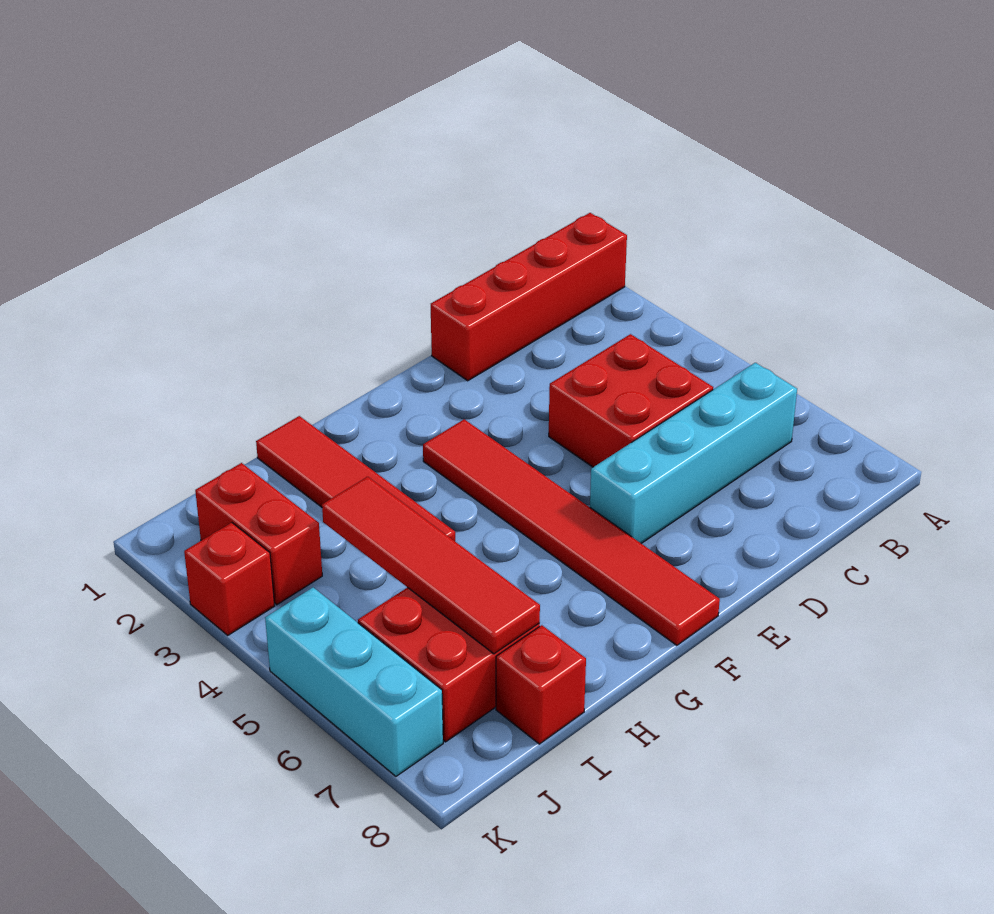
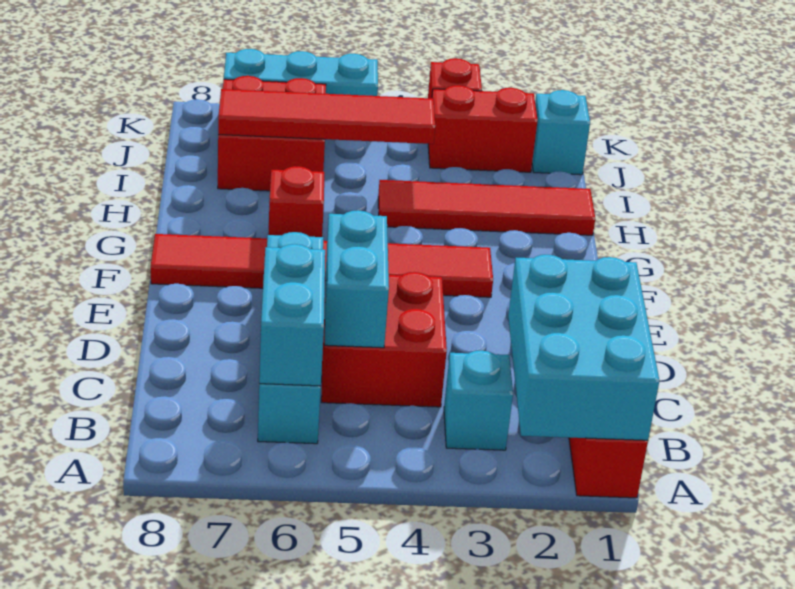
none -> cyan 2x3 brick [508,255,659,440]
none -> cyan 1x1 brick [444,350,513,450]
none -> cyan 1x2 brick [259,244,325,386]
none -> cyan 1x2 brick [325,210,389,348]
red 1x1 brick [496,625,586,744] -> red 1x1 brick moved to [268,166,324,237]
none -> cyan 1x1 brick [532,90,590,175]

